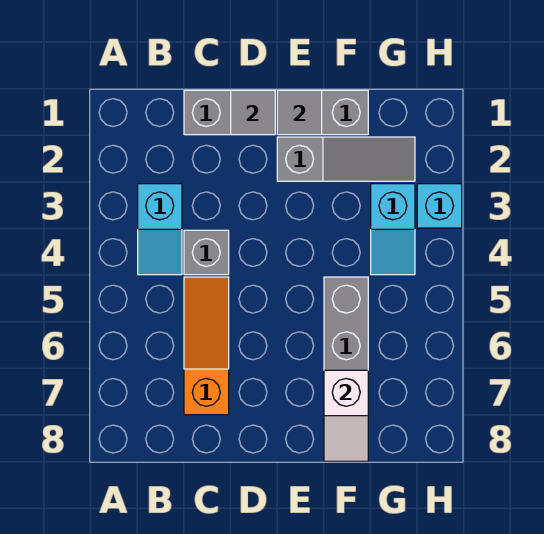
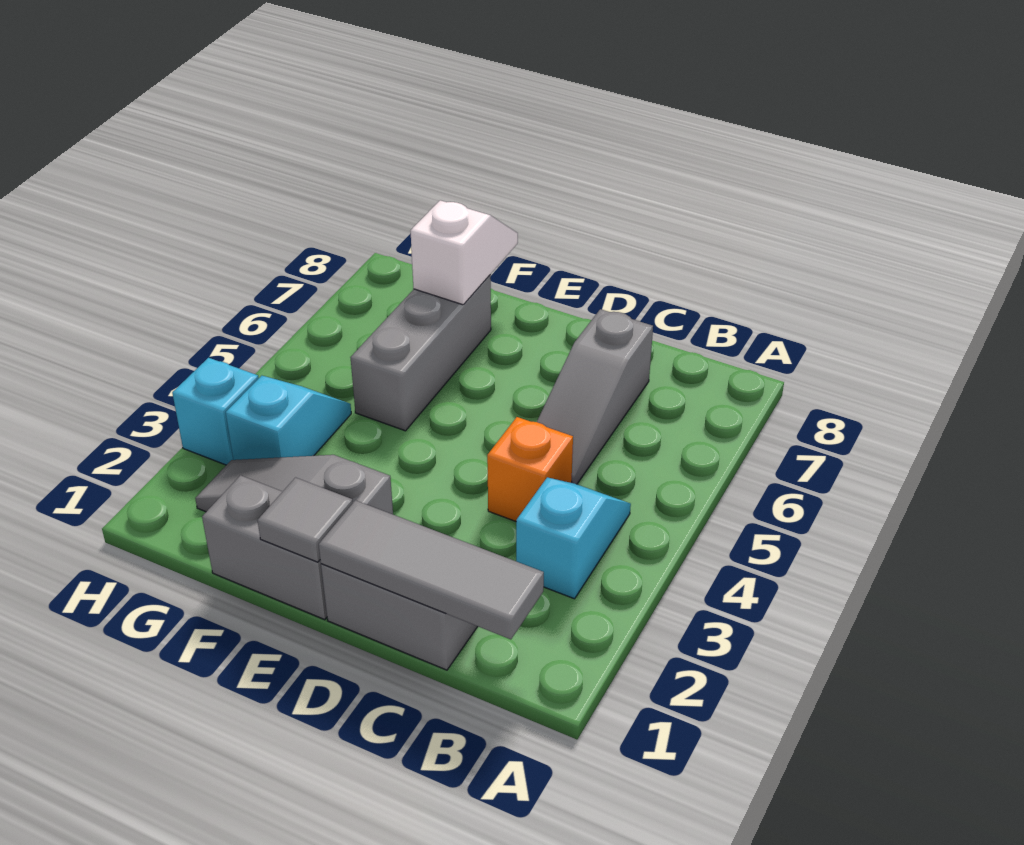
grey 1x1 brick [184,230,229,275] -> orange 1x1 brick [487,417,573,521]
orange 1x3 slope [184,277,229,415] -> grey 1x3 slope [537,309,653,484]
grey 1x1 tile [231,90,275,135] -> grey 1x3 tile [319,500,544,639]

